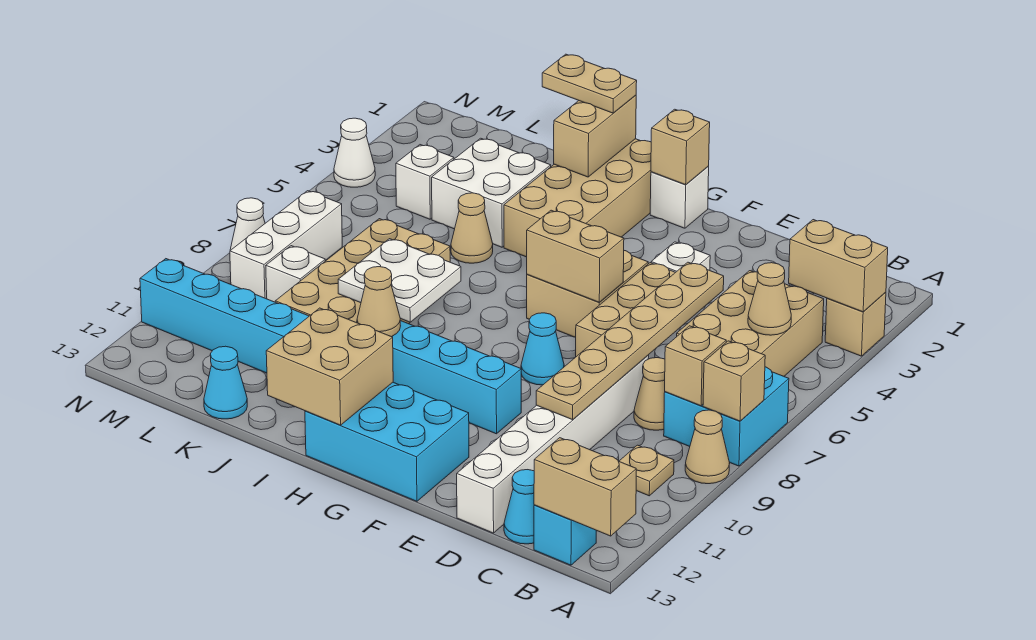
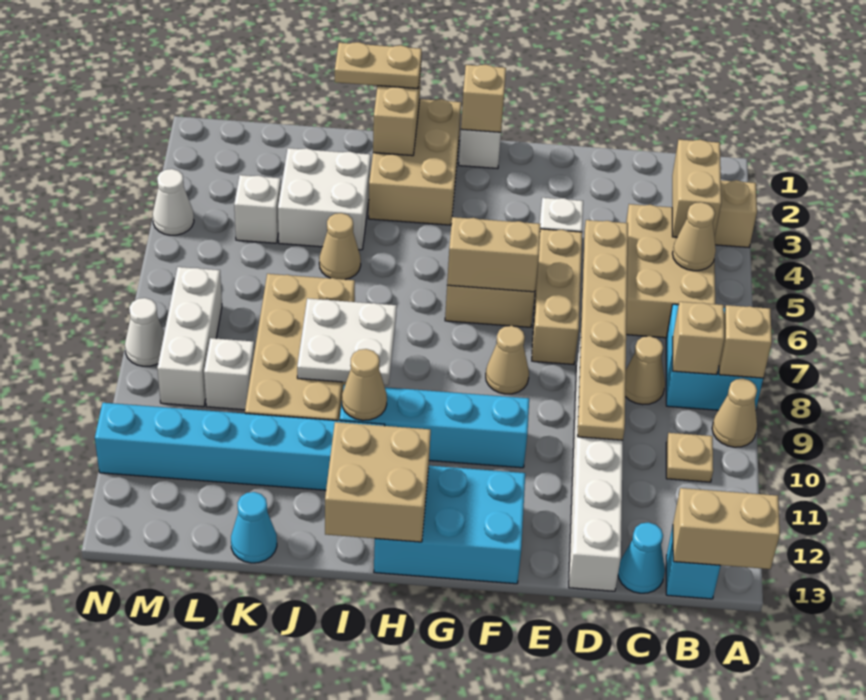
tan 1x2 brick [789,220,888,312] -> tan 1x2 brick turned to [672,140,721,238]
cyan 1x1 cone [521,313,564,385] -> tan 1x1 cone [486,326,529,394]
tan 2x4 brick [504,139,651,257] -> tan 2x3 brick [369,99,461,225]

